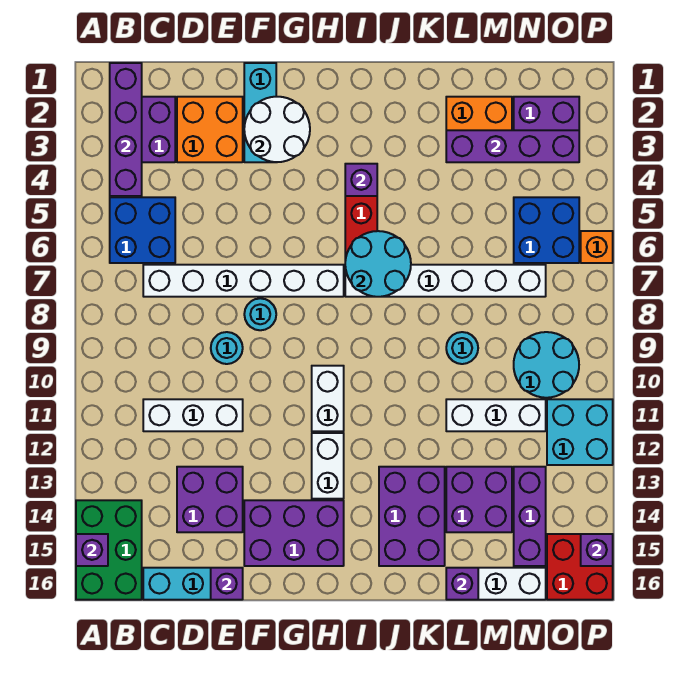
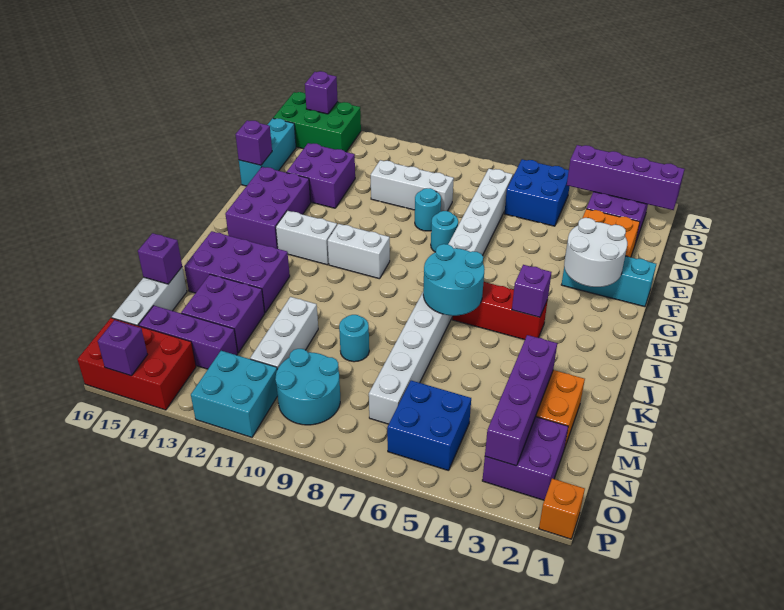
white 1x3 brick [143,399,243,431] -> white 1x3 brick turned to [371,160,454,211]
red 2x2 brick [547,534,613,600] -> red 2x3 brick [78,318,196,410]
orange 1x1 brick [581,231,613,263] -> orange 1x1 brick moved to [539,479,585,539]

